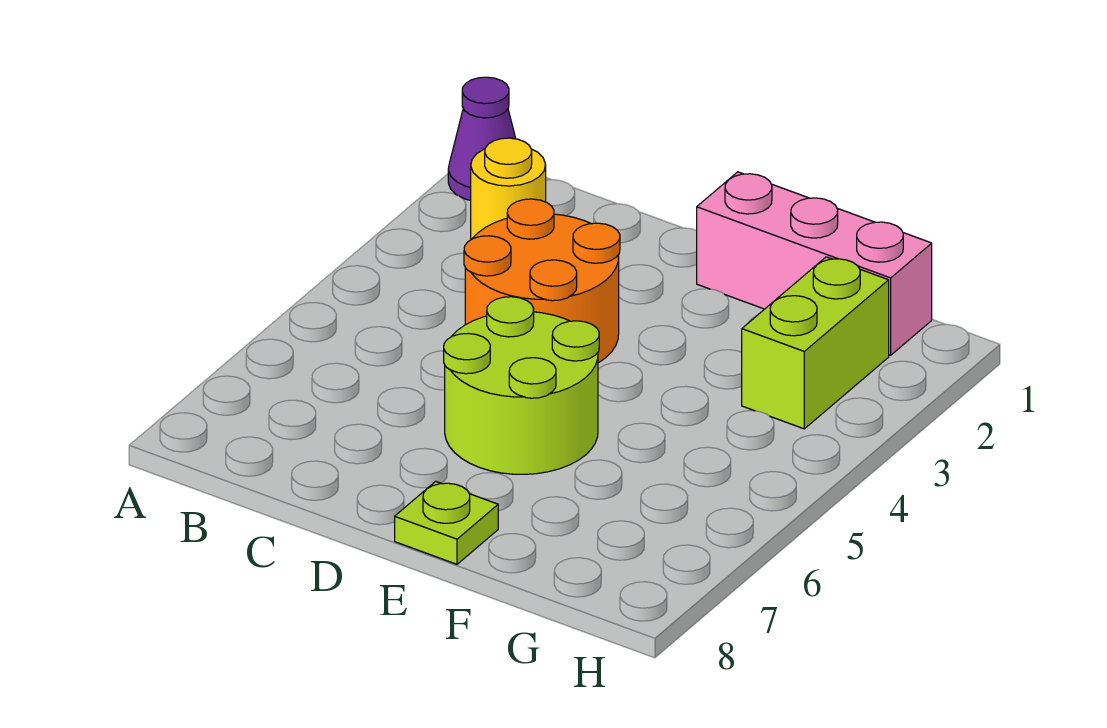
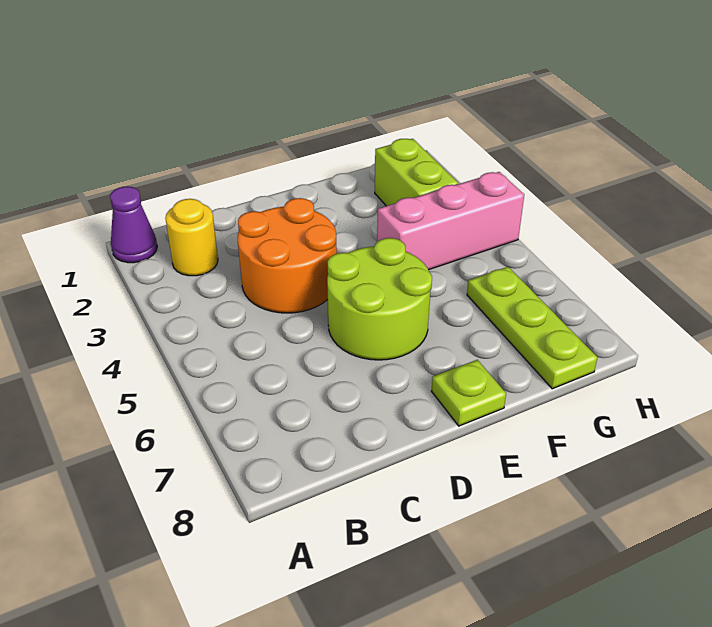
pink 1x3 brick [697,172,932,355] -> pink 1x3 brick moved to [377,172,524,270]
none -> lime 1x3 plate [467,267,598,389]

